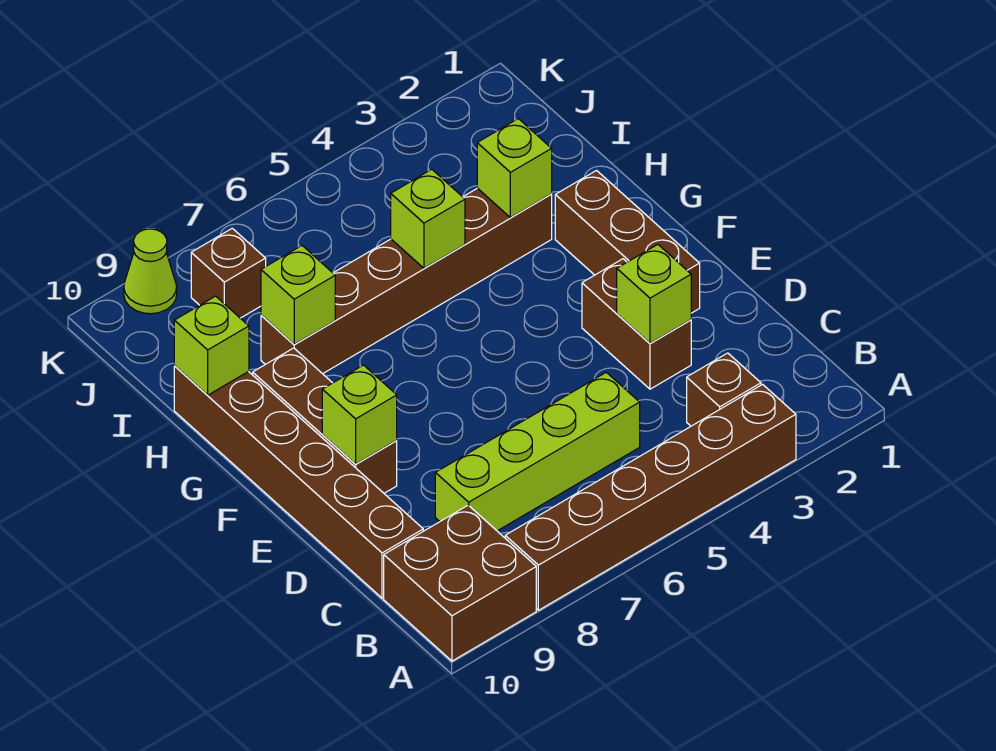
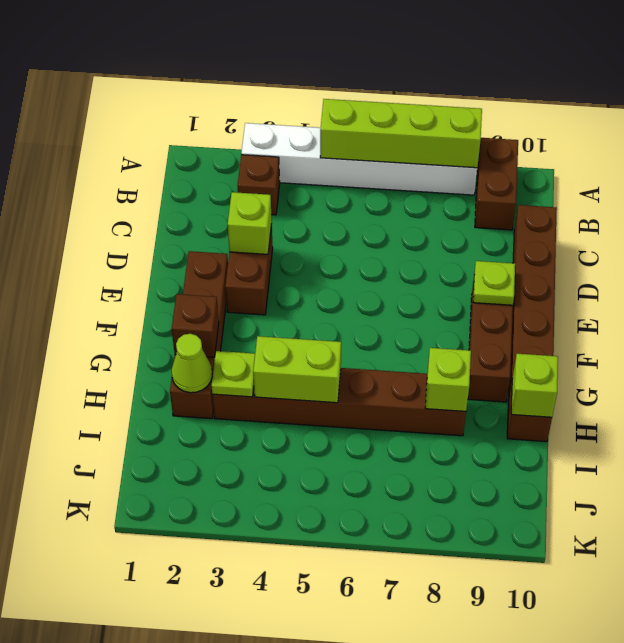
brown 1x6 brick [505,384,796,610] -> white 1x6 brick [241,123,477,195]
brown 2x2 brick [384,505,536,661] -> brown 1x2 brick [475,138,518,230]
lime 1x4 brick [435,372,640,531] -> lime 1x4 brick moved to [320,99,482,168]
brown 1x3 brick [555,171,700,313] -> brown 1x4 brick [170,251,228,419]
lime 1x1 brick [322,365,397,464] -> lime 1x1 plate [473,261,515,305]
lime 1x1 brick [477,119,552,218] -> lime 1x1 plate [211,351,255,397]
lime 1x1 brick [391,169,465,268] -> lime 1x2 brick [253,336,341,403]
brown 1x1 brick [191,228,266,318] -> brown 1x1 brick moved to [172,294,219,357]
lime 1x1 cone [124,229,177,314] -> lime 1x1 cone moved to [172,334,212,393]

